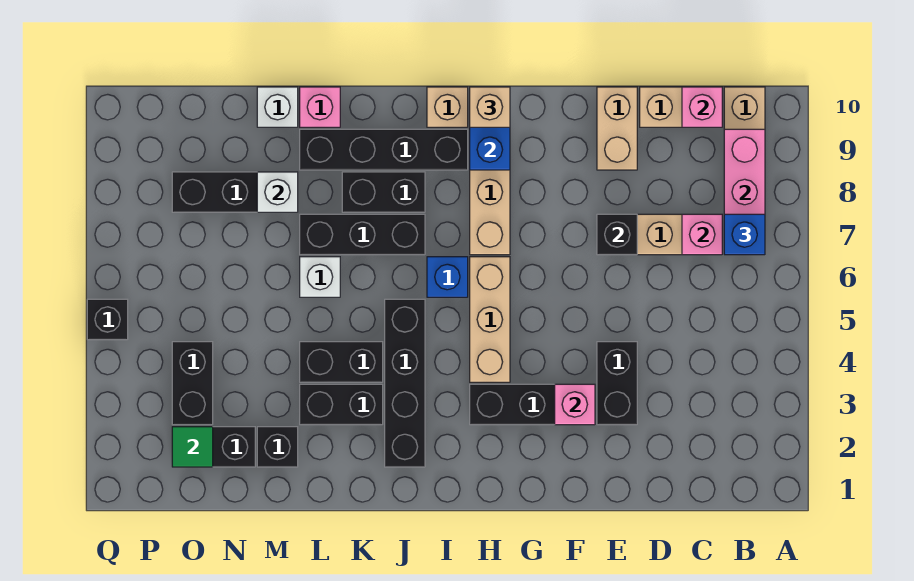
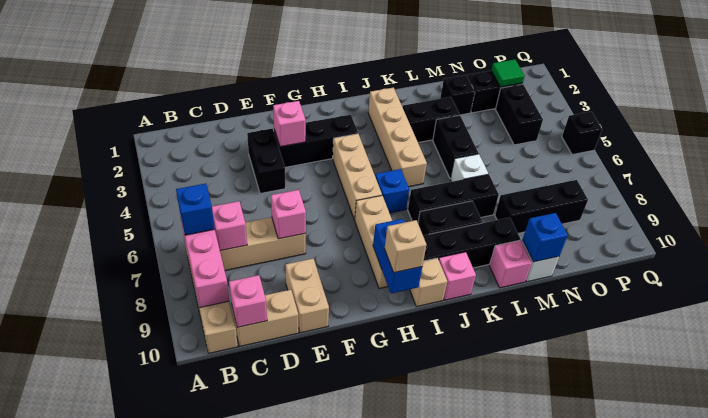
black 1x1 brick [597,214,637,255] -> pink 1x1 brick [271,190,306,239]
black 1x4 brick [385,299,425,467] -> tan 1x4 brick [368,88,427,187]
none -> pink 1x1 brick [439,252,476,300]
black 1x2 brick [300,342,383,382] -> black 1x2 brick turned to [433,115,479,179]
white 1x1 brick [257,172,298,212] -> none
none -> blue 1x1 brick [523,213,568,262]

